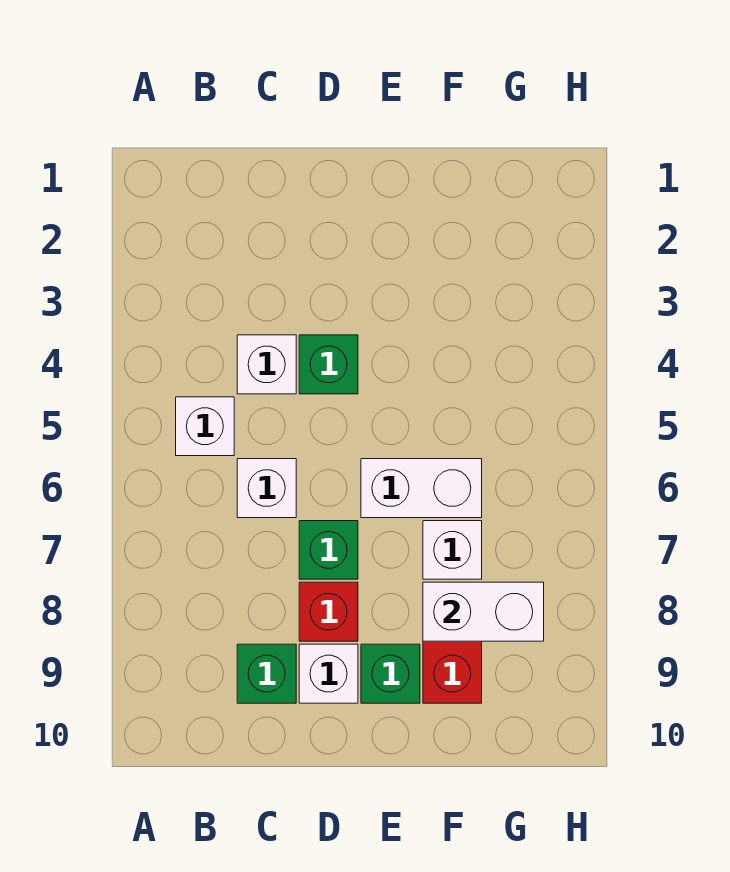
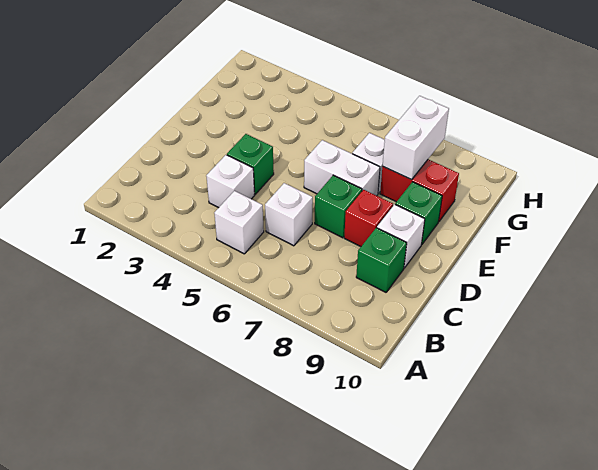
white 1x2 brick [361,459,482,518] -> white 1x2 brick turned to [304,140,380,196]

